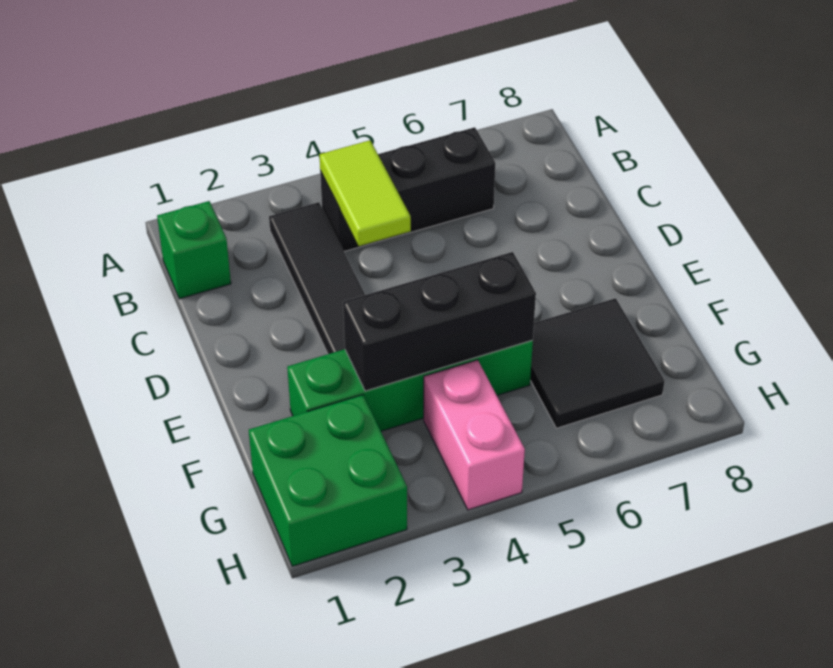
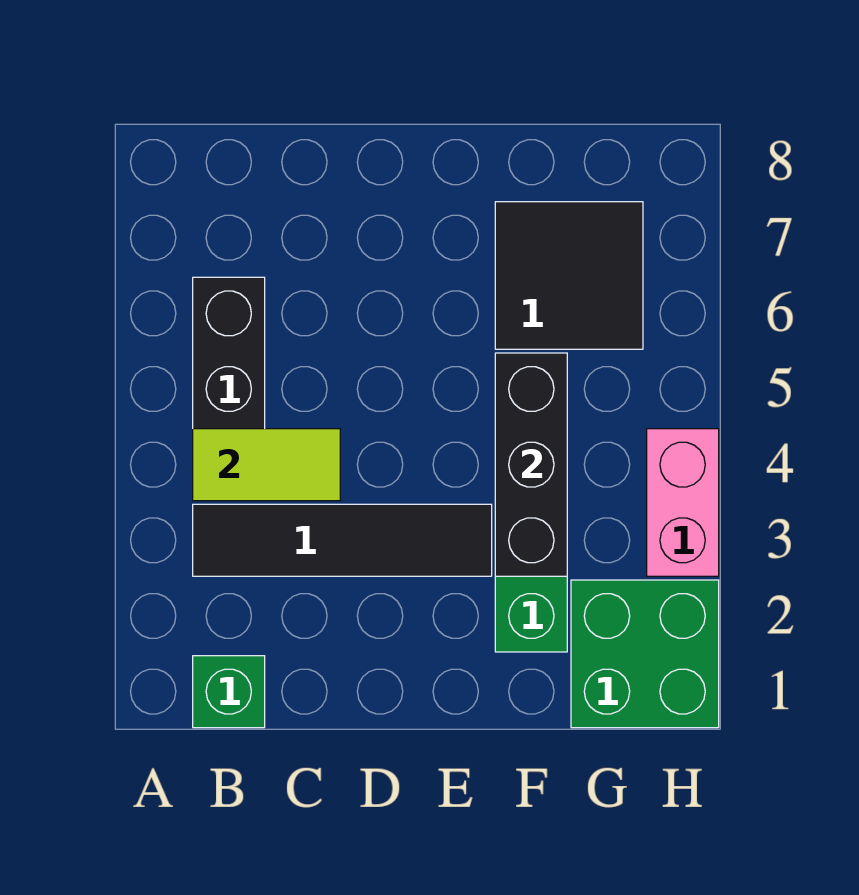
pink 1x2 brick [424,360,525,510] -> pink 1x2 brick turned to [647,429,719,576]

